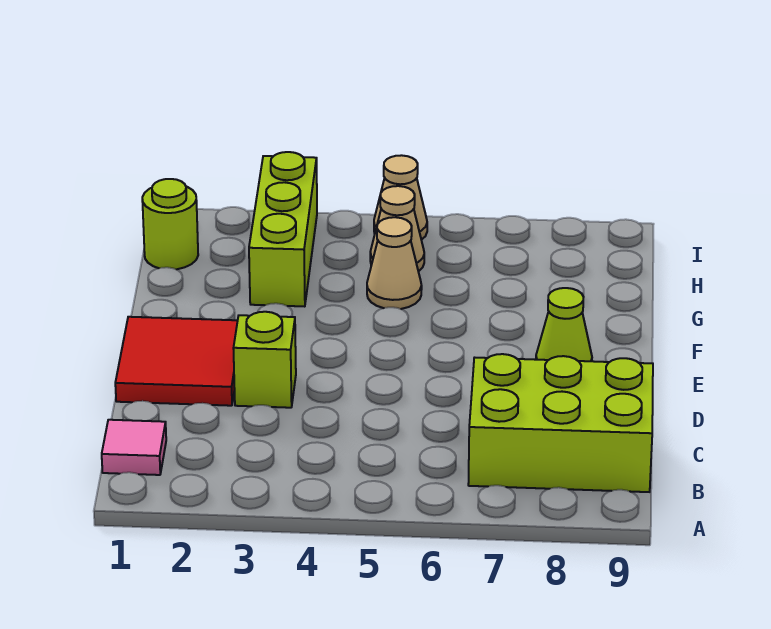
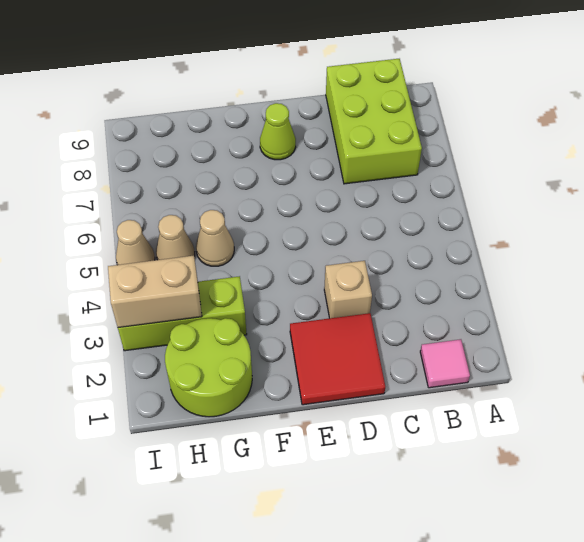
lime 1x1 brick [233,312,296,408] -> tan 1x1 brick [324,261,372,318]
lime 1x1 round brick [142,179,198,269] -> lime 2x2 round brick [165,318,252,417]
none -> tan 1x2 brick [108,256,202,328]

